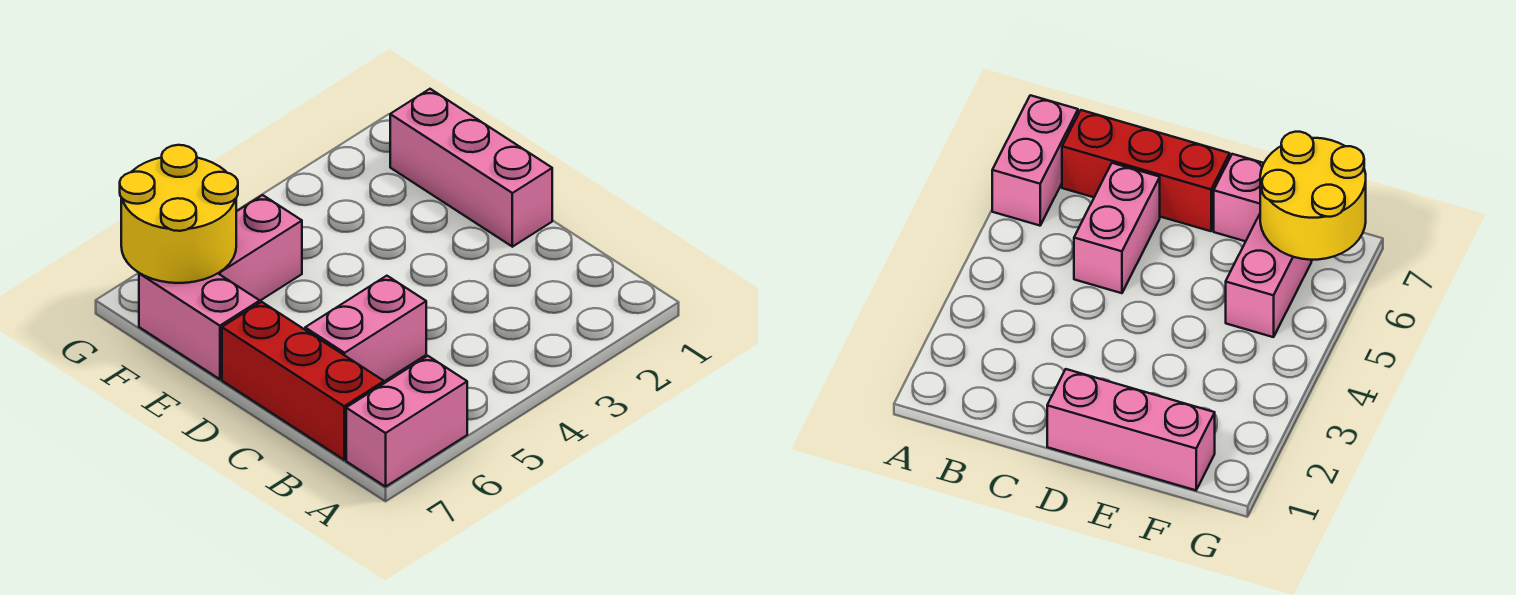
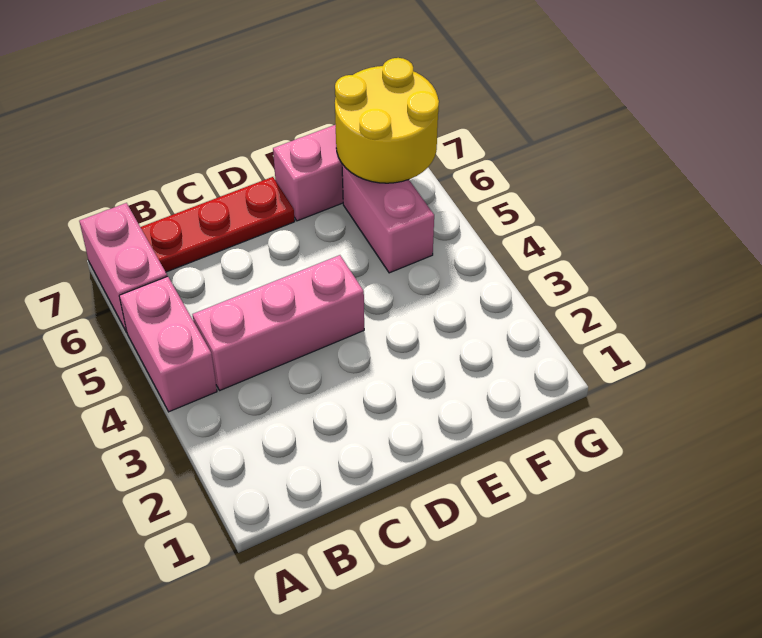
red 1x3 brick [222,302,384,460] -> red 1x3 plate [141,177,295,272]
pink 1x2 brick [305,276,426,381] -> pink 1x2 brick moved to [119,276,217,412]
pink 1x3 brick [390,89,552,247] -> pink 1x3 brick moved to [192,255,364,390]

